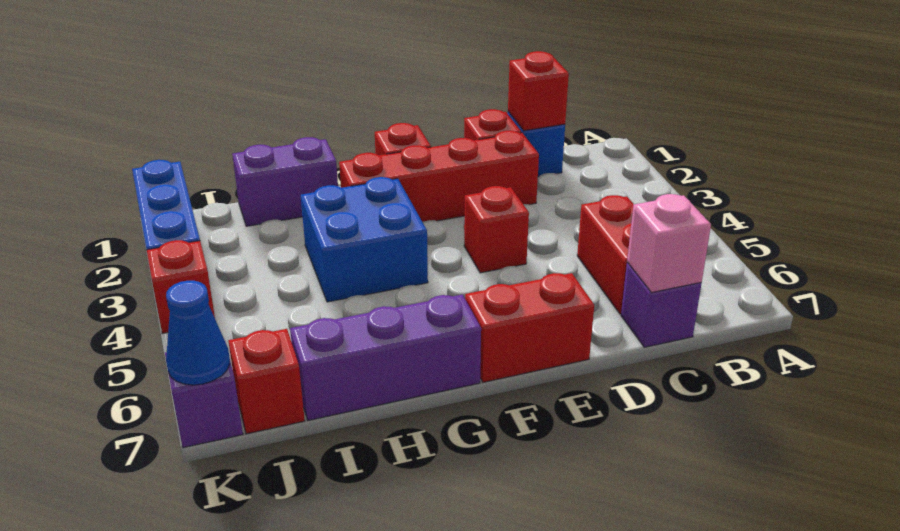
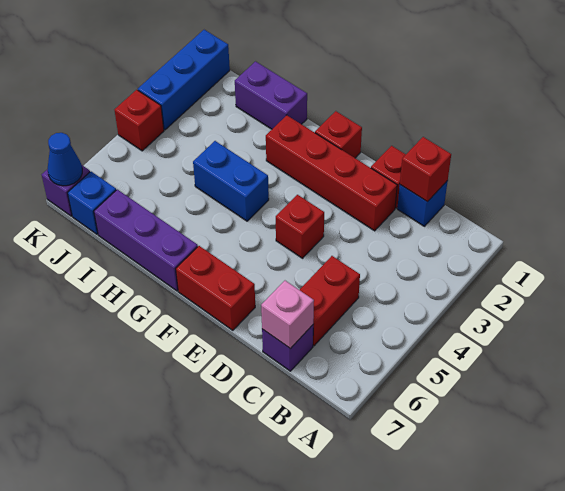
blue 2x2 brick [301,177,428,302] -> blue 1x2 brick [193,141,269,221]
red 1x1 brick [228,329,305,434] -> blue 1x1 brick [68,172,116,234]

